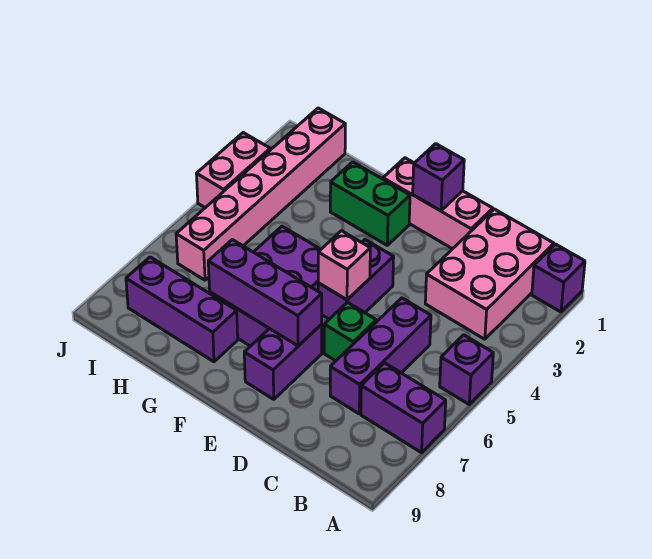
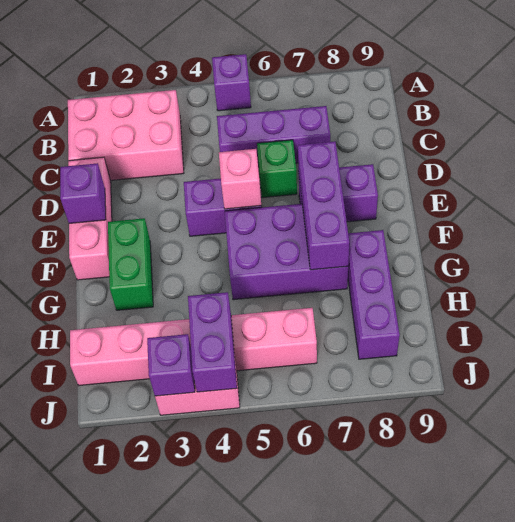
purple 1x1 brick [532,244,585,312] -> purple 1x1 brick moved to [147,334,195,396]
purple 1x2 brick [361,363,446,453] -> purple 1x2 brick moved to [188,292,237,392]

